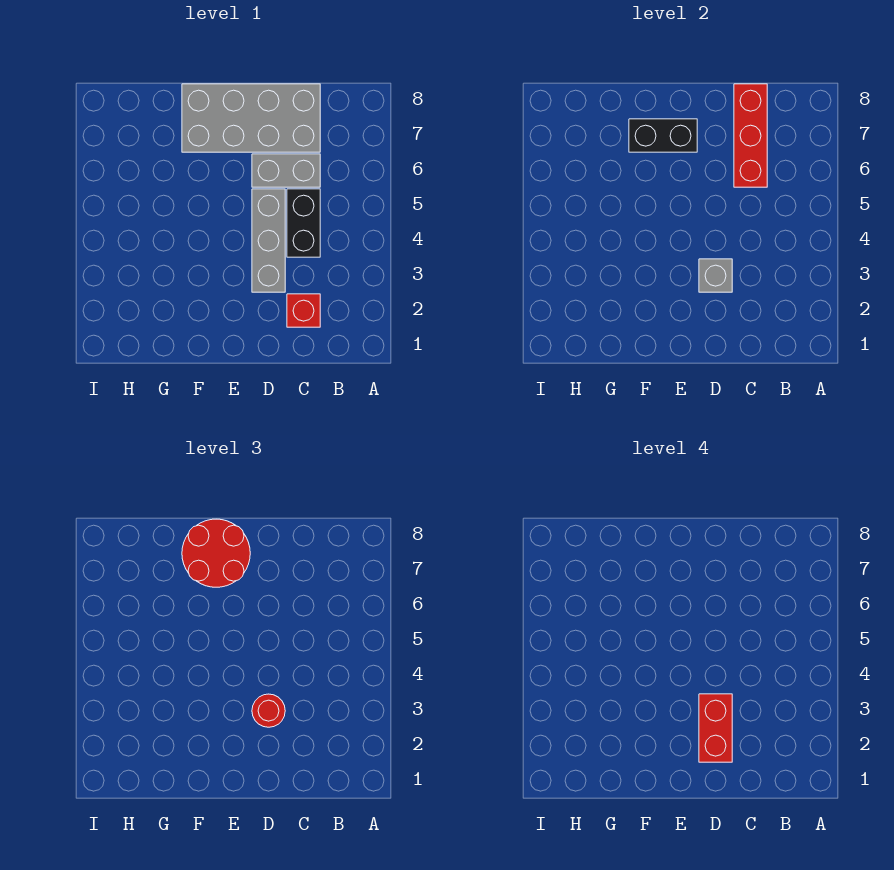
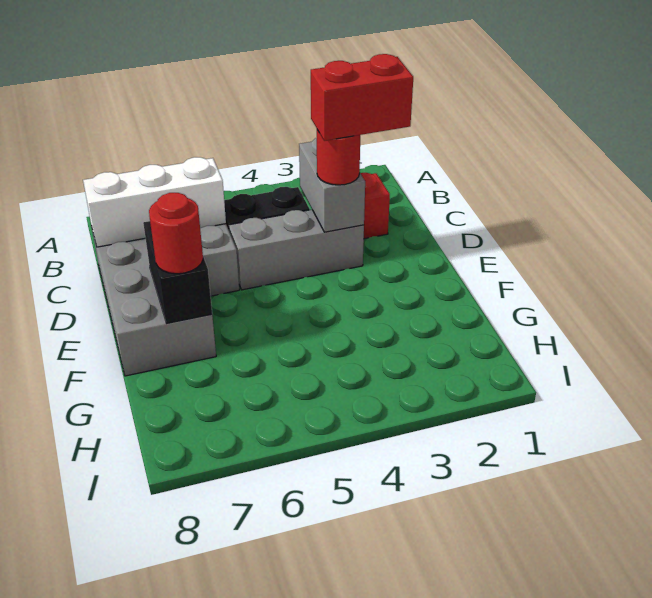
red 1x3 brick [734,84,767,187] -> white 1x3 brick [83,157,226,247]
grey 1x1 brick [699,259,732,292] -> grey 1x2 brick [299,138,365,232]
red 2x2 round brick [182,519,250,587] -> red 1x1 round brick [149,193,203,274]

